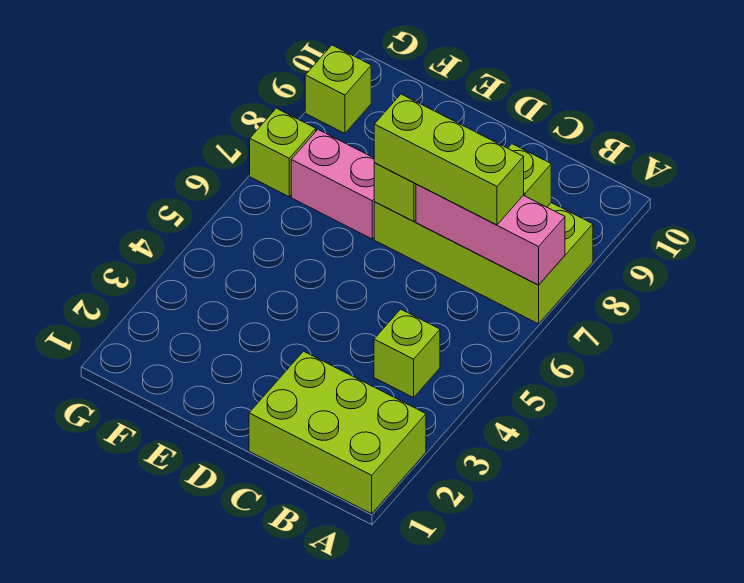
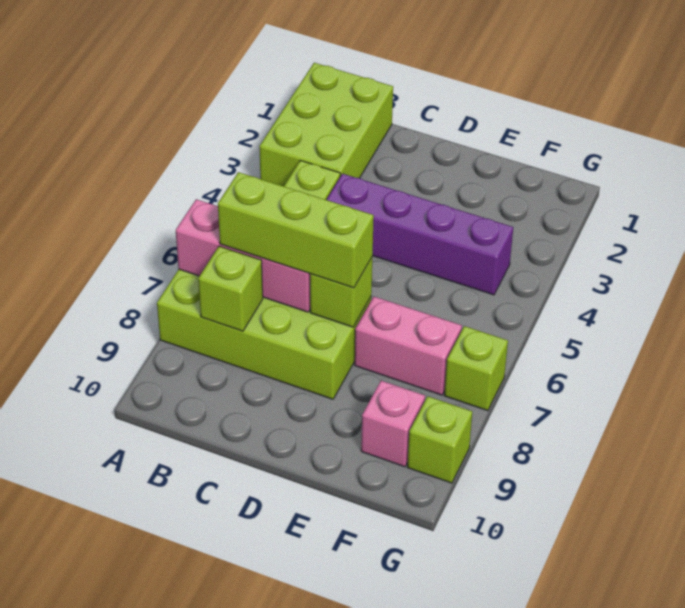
lime 2x3 brick [249,351,426,514] -> lime 2x3 brick turned to [259,63,393,186]
none -> purple 1x4 brick [326,174,513,295]
none -> pink 1x1 brick [361,381,425,467]

